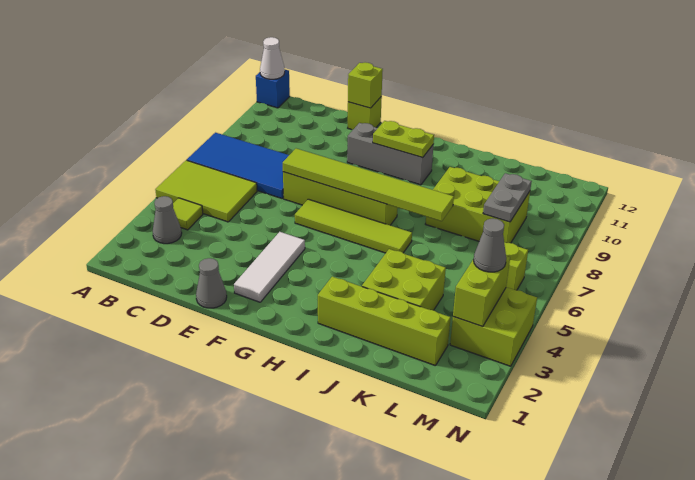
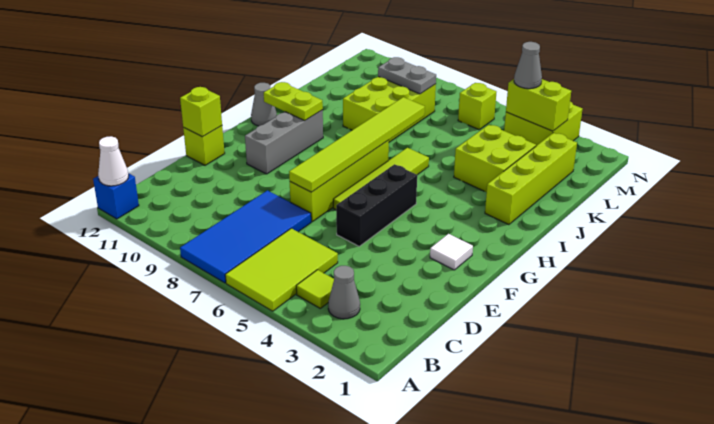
grey 1x1 cone [196,258,227,308] -> grey 1x1 cone moved to [251,83,277,126]
none -> black 1x3 brick [336,164,417,246]
white 1x3 tile [234,232,305,302] -> white 1x1 tile [430,234,473,270]
lime 1x2 plate [373,121,434,158] -> lime 1x2 plate turned to [264,82,323,121]

